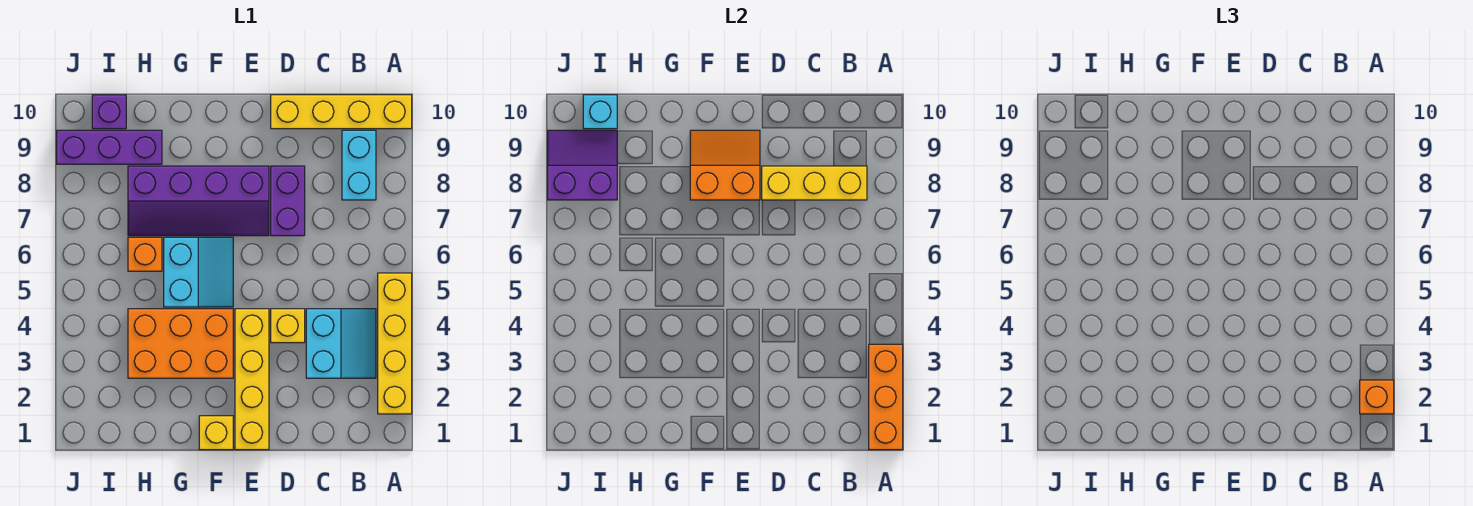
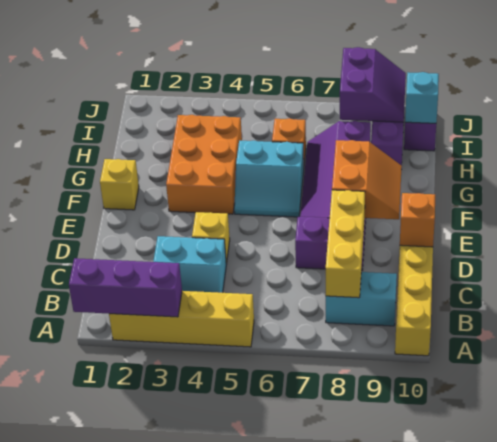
orange 1x3 brick [869,344,903,450] -> purple 1x3 brick [69,258,182,317]
orange 1x1 brick [1360,380,1394,414] -> orange 1x1 brick moved to [400,193,435,247]
yellow 1x4 brick [235,309,269,450] -> none

